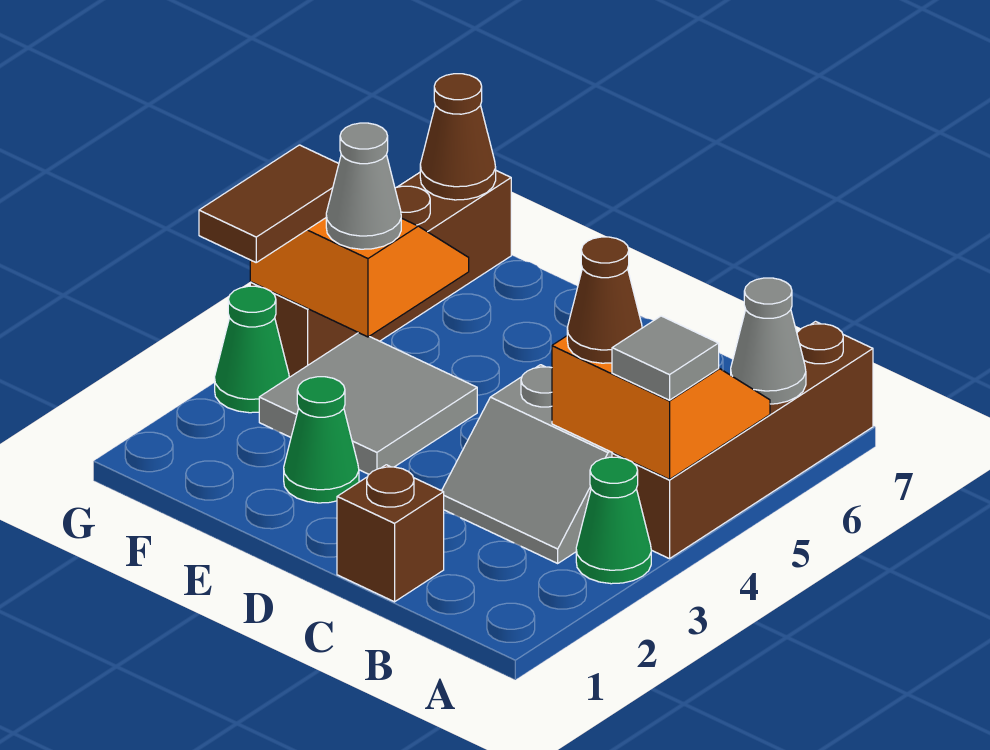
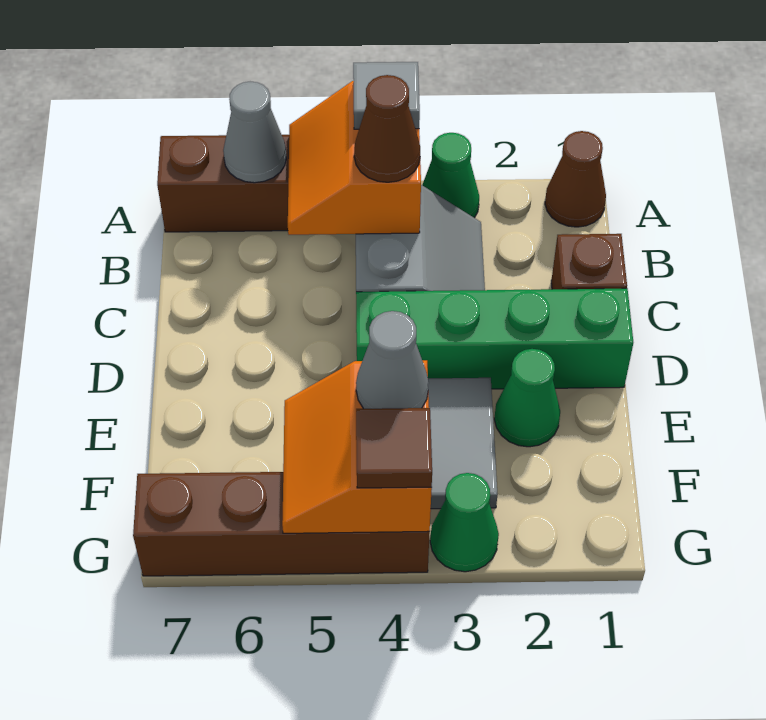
none -> green 1x4 brick [356,288,633,389]
brown 1x2 tile [199,145,339,262] -> brown 1x1 tile [356,408,432,488]
brown 1x1 cone [420,74,496,200] -> brown 1x1 cone moved to [545,131,606,227]

